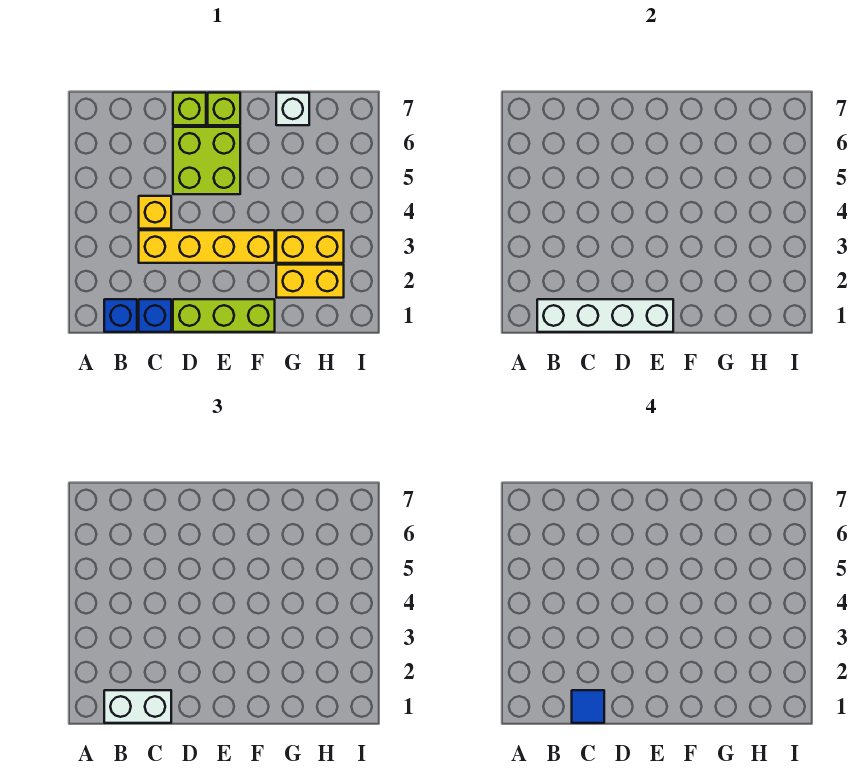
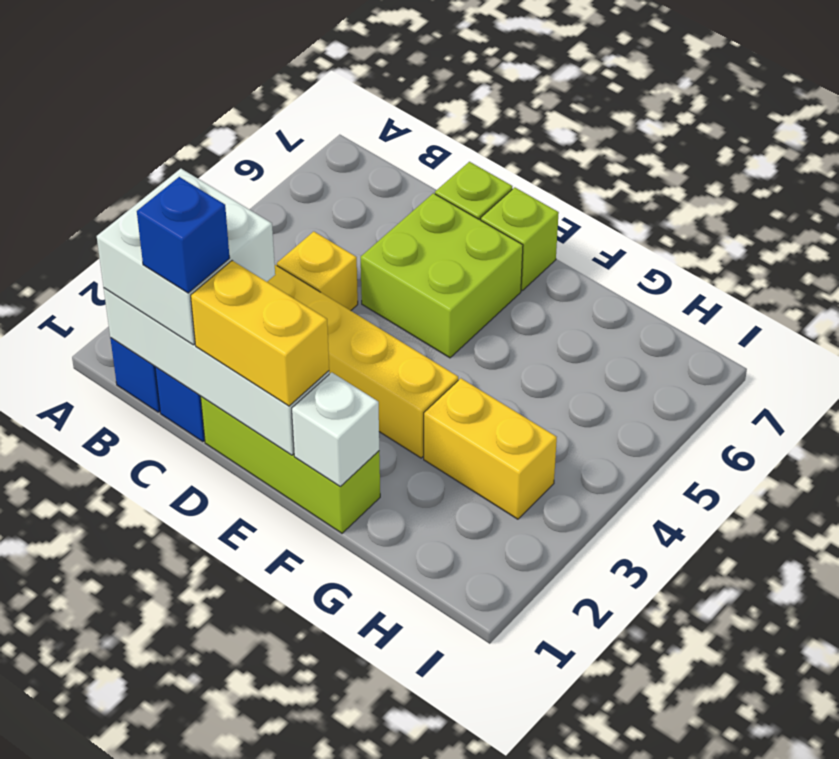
white 1x2 brick [104,690,171,723] -> white 2x2 brick [97,169,275,345]
blue 1x1 tile [572,690,604,723] -> blue 1x1 brick [137,177,230,293]
yellow 1x2 brick [276,265,344,298] -> yellow 1x2 brick moved to [191,261,329,406]
white 1x1 brick [276,93,309,125] -> white 1x1 brick moved to [292,372,379,486]

